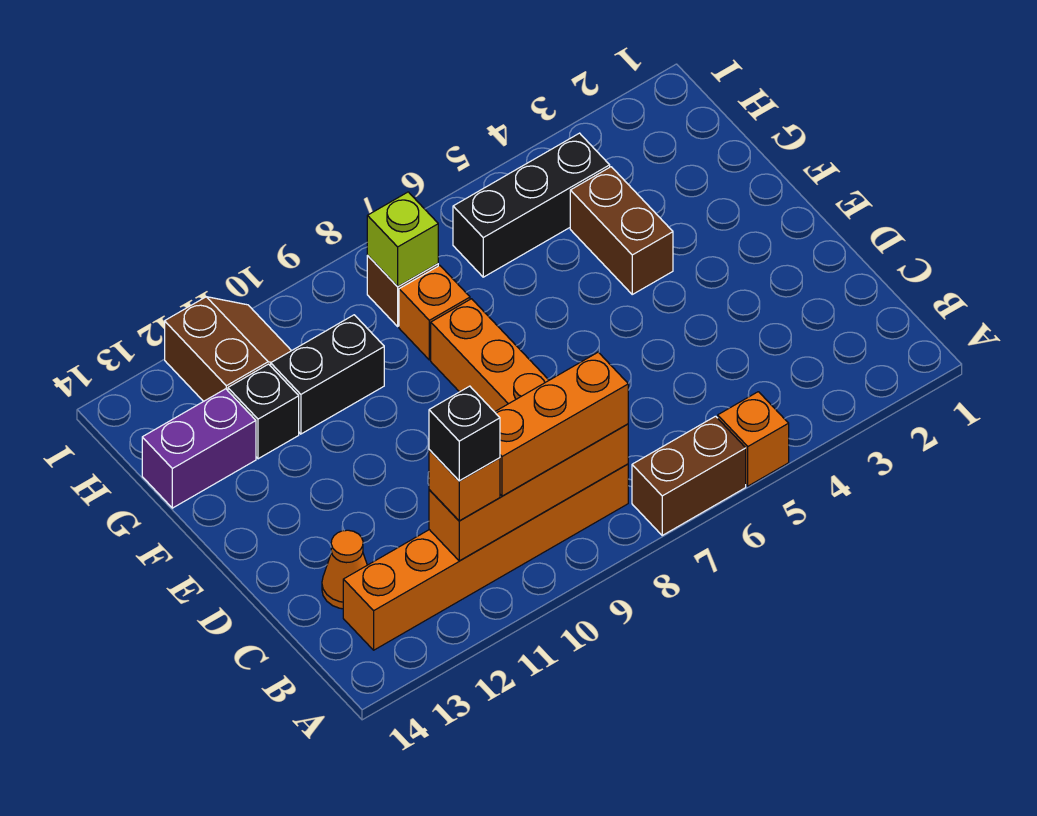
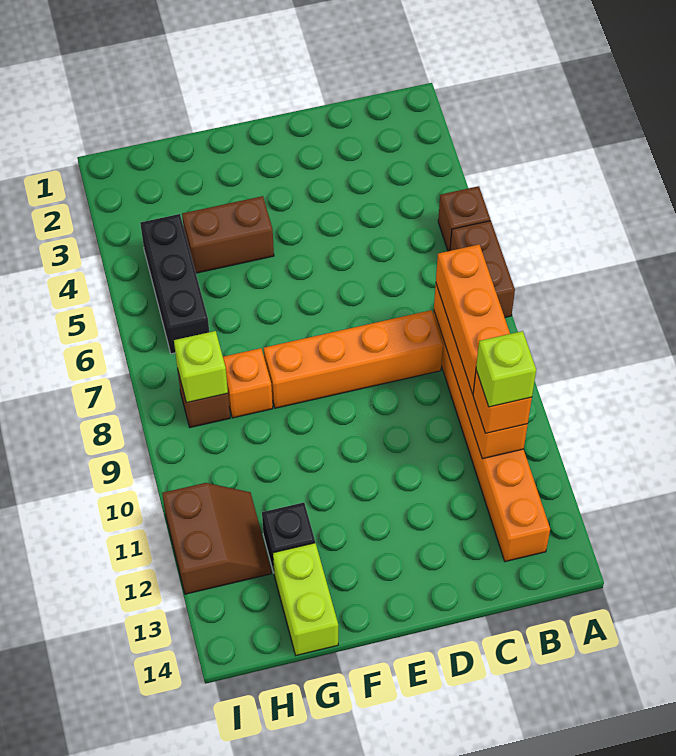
orange 1x1 brick [718,392,789,486] -> brown 1x1 brick [438,186,490,251]
black 1x1 brick [429,386,500,481] -> lime 1x1 brick [476,331,536,407]
orange 1x1 cone [322,530,367,609] -> none
black 1x2 brick [271,315,384,434] -> none
purple 1x2 brick [142,389,256,508] -> lime 1x2 brick [273,543,338,655]
brown 2x2 slope [165,297,291,401] -> brown 2x2 slope turned to [162,483,271,594]

